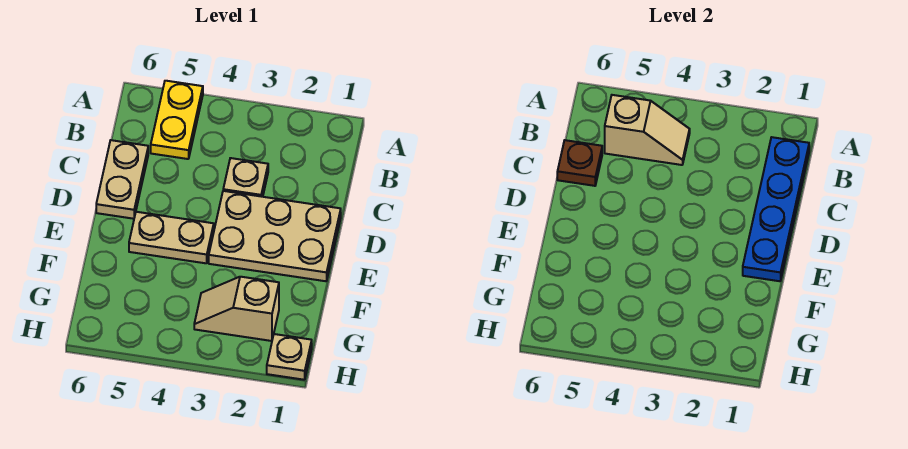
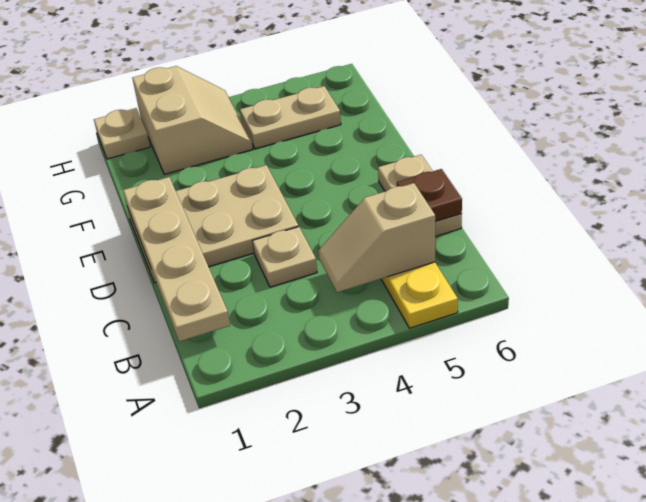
blue 1x4 plate [743,137,809,281] -> tan 1x4 plate [123,177,230,342]
tan 1x2 plate [129,212,214,263] -> tan 1x2 plate moved to [240,86,341,149]
tan 1x2 slope [194,277,279,341] -> tan 2x2 slope [133,66,253,174]

